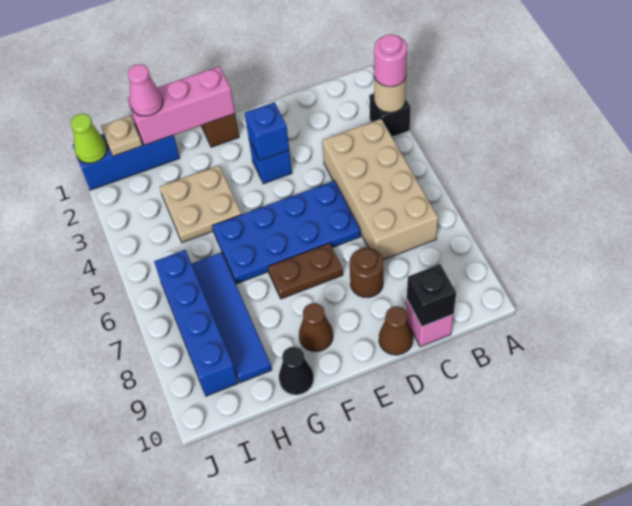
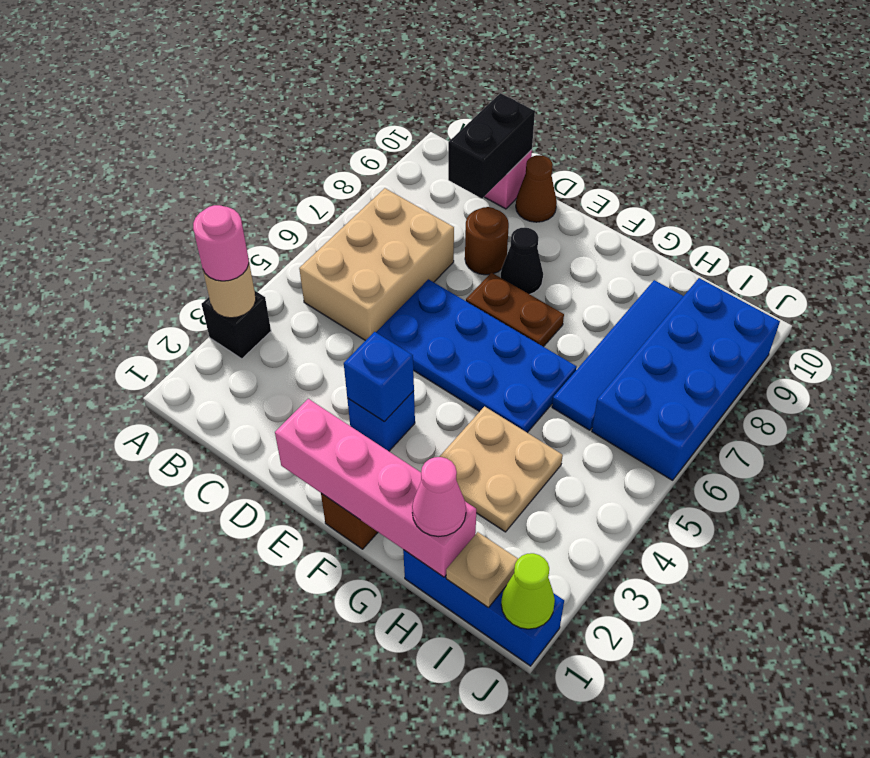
tan 2x4 brick [322,119,438,260] -> tan 2x3 brick [299,188,454,341]
black 1x1 brick [407,264,456,327] -> black 1x2 brick [448,93,535,199]
pink 1x3 brick [127,66,235,145] -> pink 1x4 brick [275,399,476,577]
brown 1x1 cone [299,303,333,352] -> none
black 1x1 cone [279,347,314,395] -> black 1x1 cone moved to [501,228,543,294]
blue 1x4 brick [154,250,238,396] -> blue 2x4 brick [592,278,780,480]

